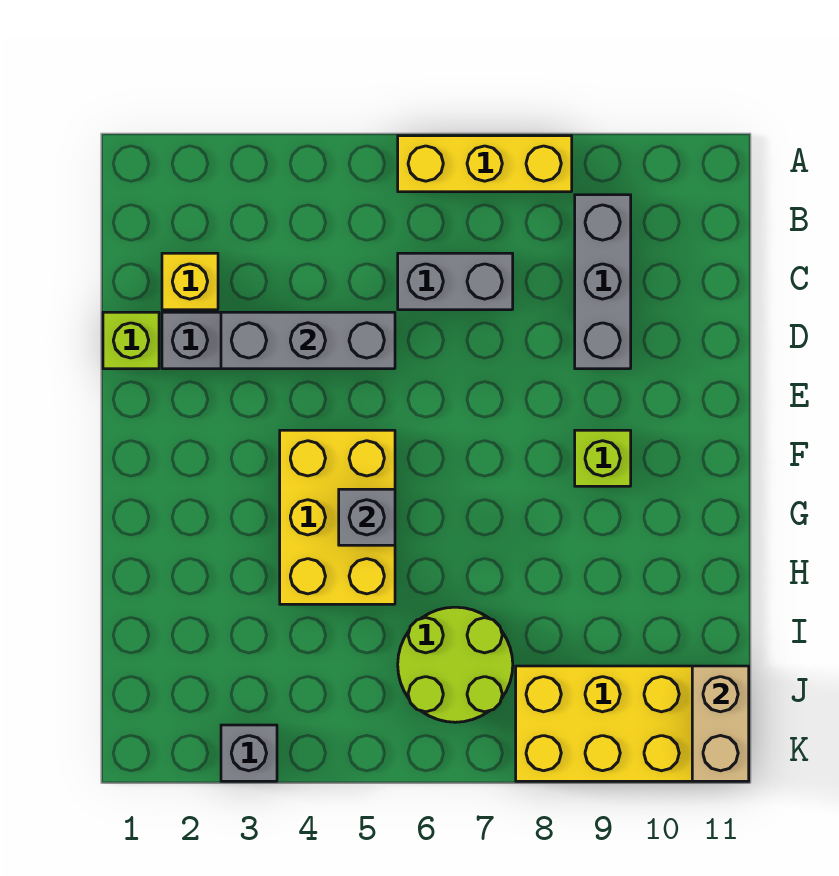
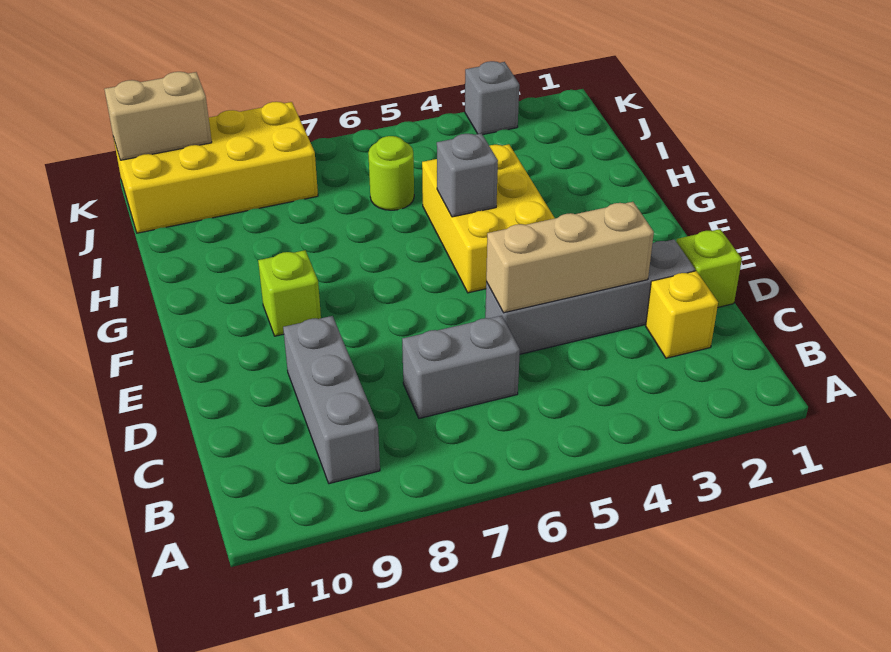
yellow 1x3 brick [398,136,572,192] -> none
grey 1x3 brick [221,312,395,369] -> tan 1x3 brick [486,202,654,313]
lime 2x2 round brick [398,607,513,722] -> lime 1x1 round brick [368,136,414,210]
tan 1x2 brick [692,666,749,781] -> tan 1x2 brick turned to [104,72,212,160]

